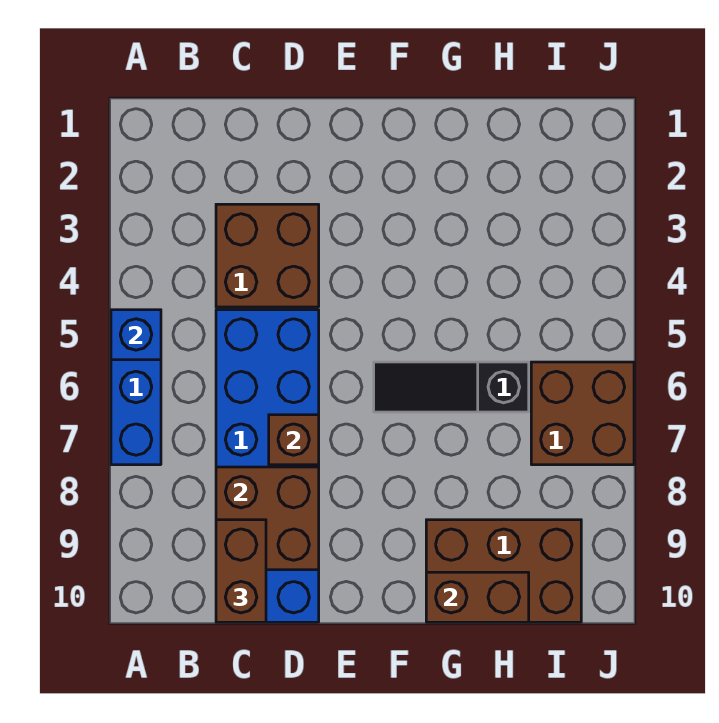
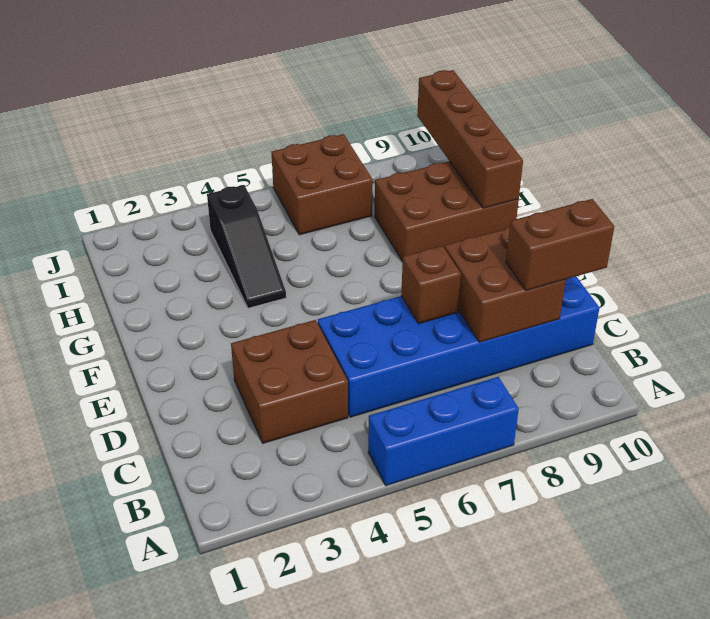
blue 1x1 brick [111,310,161,360] -> none
black 1x3 slope [374,362,529,412] -> black 1x3 slope moved to [207,185,286,308]
brown 2x3 brick [426,520,581,622] -> brown 2x3 brick turned to [375,161,519,262]
brown 1x2 brick [426,572,529,622] -> brown 1x4 brick [417,70,523,208]

